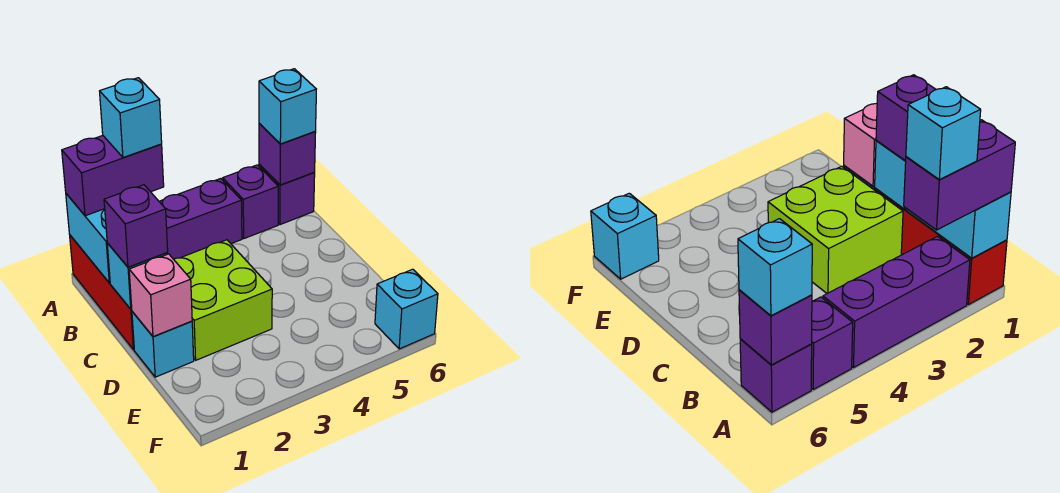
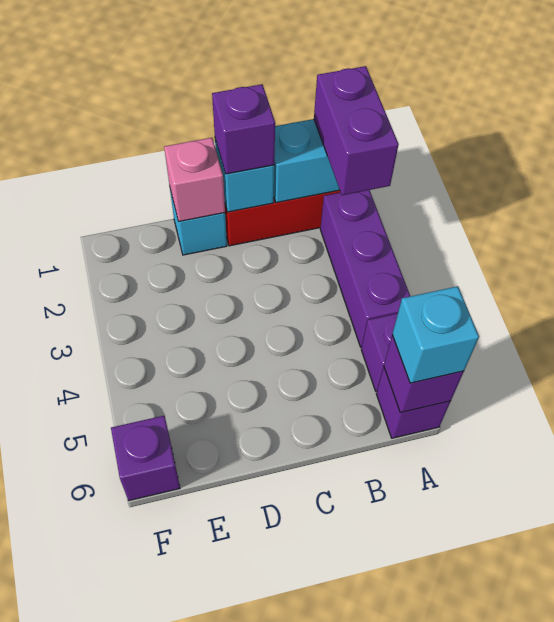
cyan 1x1 brick [100,78,162,157] -> none
lime 2x2 brick [174,240,272,360] -> none
cyan 1x1 brick [375,269,438,349] -> purple 1x1 brick [111,416,180,501]

